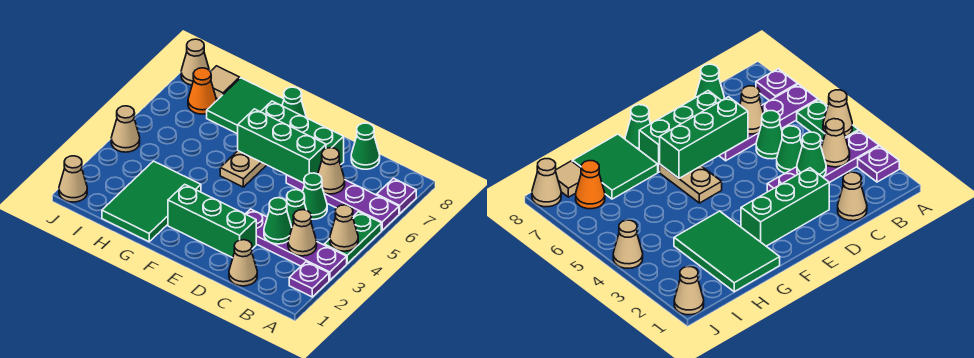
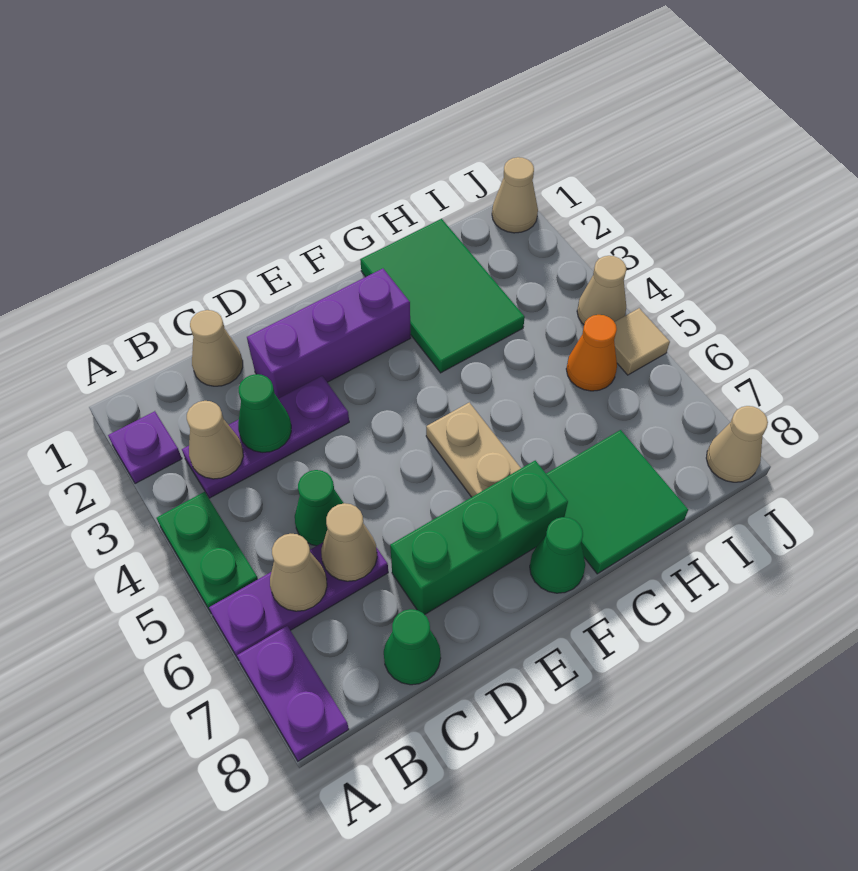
purple 1x4 plate [246,209,347,280] -> purple 1x3 plate [182,376,349,498]
tan 1x1 cone [330,205,358,251] -> tan 1x1 cone moved to [270,534,327,611]
purple 1x4 plate [286,175,399,230] -> purple 1x3 plate [209,543,388,660]
purple 1x1 plate [377,178,416,214] -> purple 1x2 plate [237,626,349,761]
green 1x1 cone [287,190,306,226] -> none
green 1x3 brick [168,184,256,258] -> purple 1x3 brick [247,269,411,398]
green 1x3 brick [238,109,326,183] -> none
orange 1x1 cone [188,68,217,114] -> orange 1x1 cone moved to [566,315,617,391]
tan 1x1 tile [210,66,240,99] -> tan 1x1 tile moved to [614,308,670,375]

